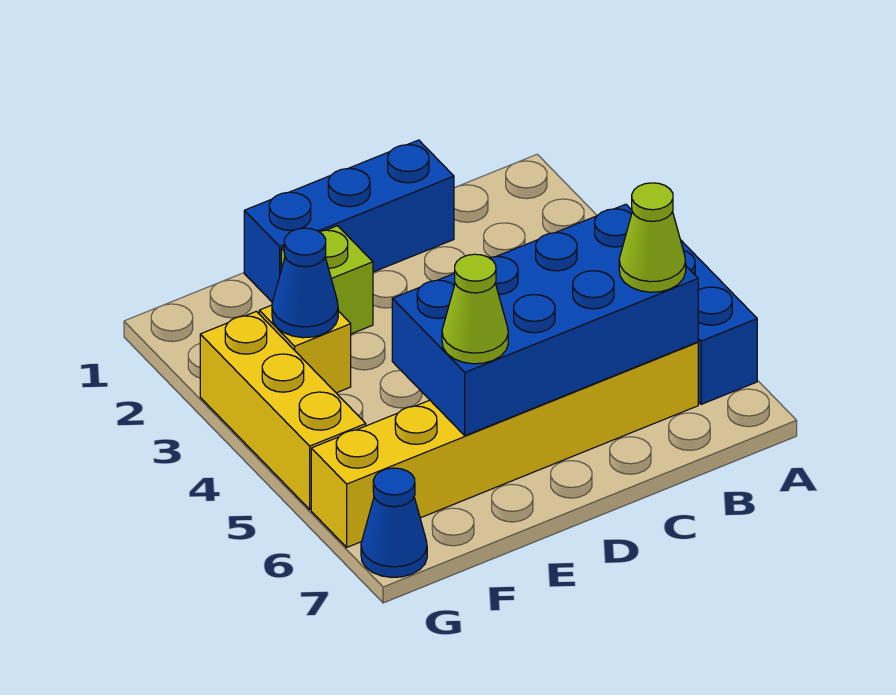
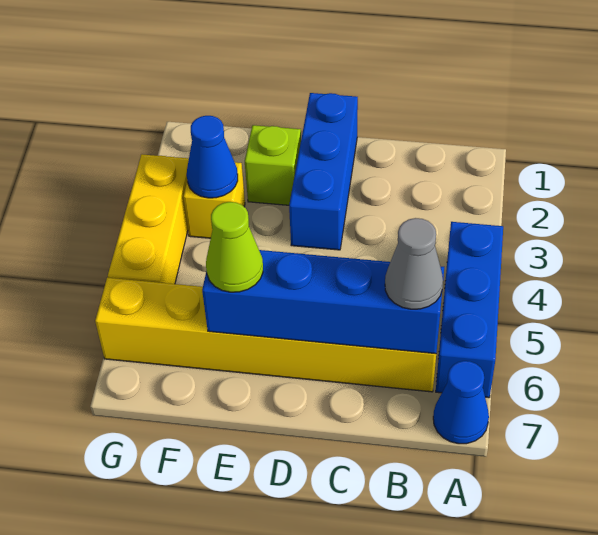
blue 2x4 brick [392,204,698,436] -> blue 1x4 brick [202,250,444,354]
lime 1x1 cone [619,183,686,292] -> grey 1x1 cone [385,218,443,309]
blue 1x3 brick [244,140,454,302] -> blue 1x3 brick turned to [289,93,358,250]
blue 1x1 cone [361,468,427,577] -> blue 1x1 cone moved to [433,361,489,444]

